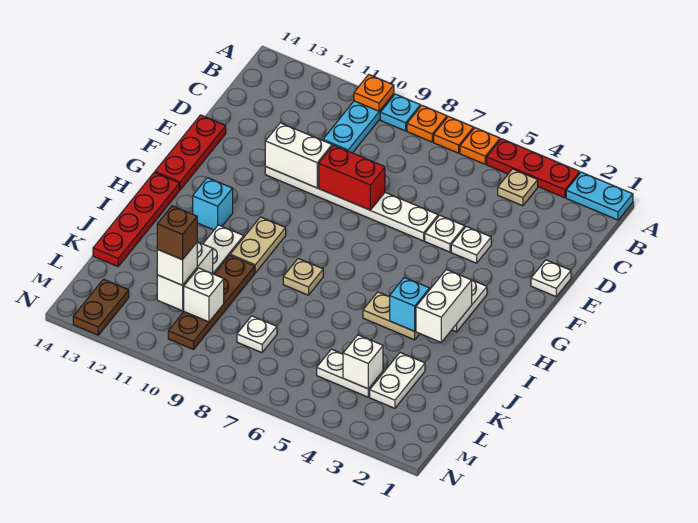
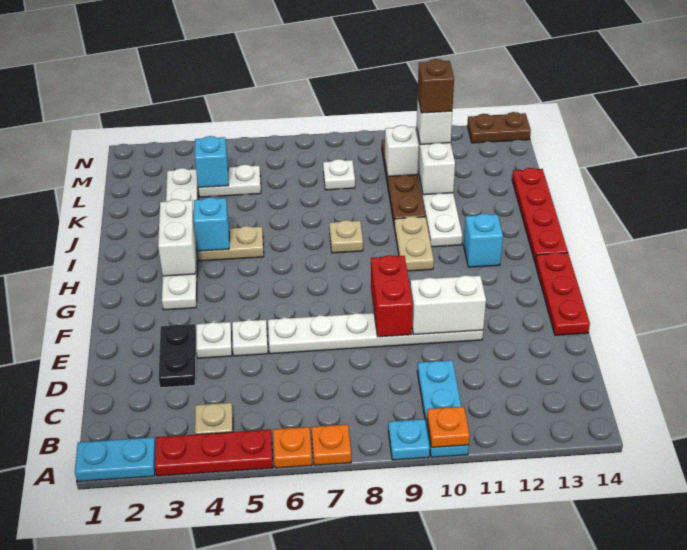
orange 1x1 plate [407,106,447,142] -> none
none -> black 1x2 plate [159,324,196,388]
white 1x1 plate [531,260,571,297] -> none
red 1x2 brick [319,145,385,210] -> red 1x2 brick turned to [371,255,413,337]
white 1x1 brick [343,335,383,389] -> cyan 1x1 brick [195,136,228,187]
brown 1x2 plate [73,279,129,335] -> brown 1x2 plate turned to [467,112,531,143]

